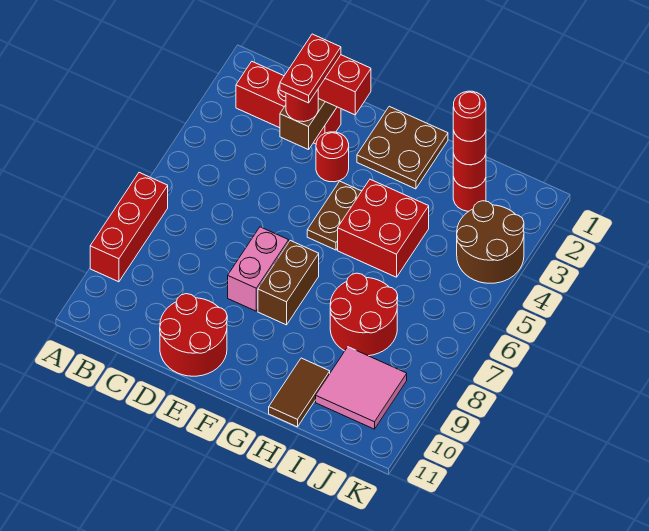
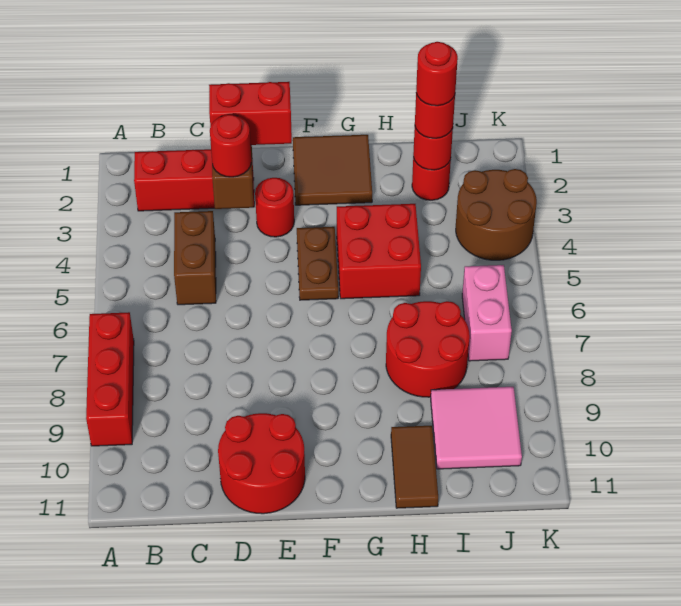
red 1x2 plate [280,34,341,103] -> none
pink 1x2 brick [228,227,289,311] -> pink 1x2 brick moved to [462,265,512,361]
brown 2x2 plate [357,106,448,189] -> brown 2x2 tile [293,135,372,205]
brown 1x2 brick [258,241,319,325] -> brown 1x2 brick moved to [174,211,216,305]

